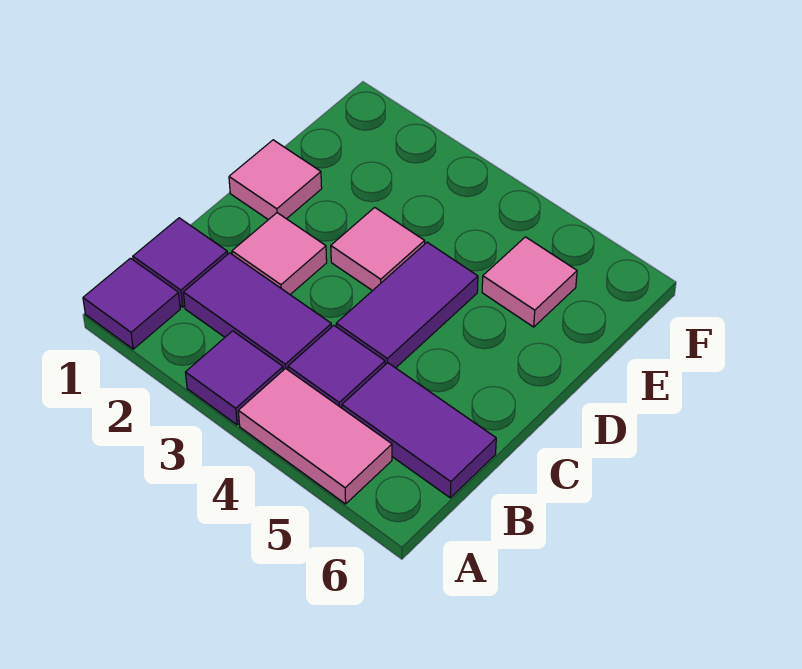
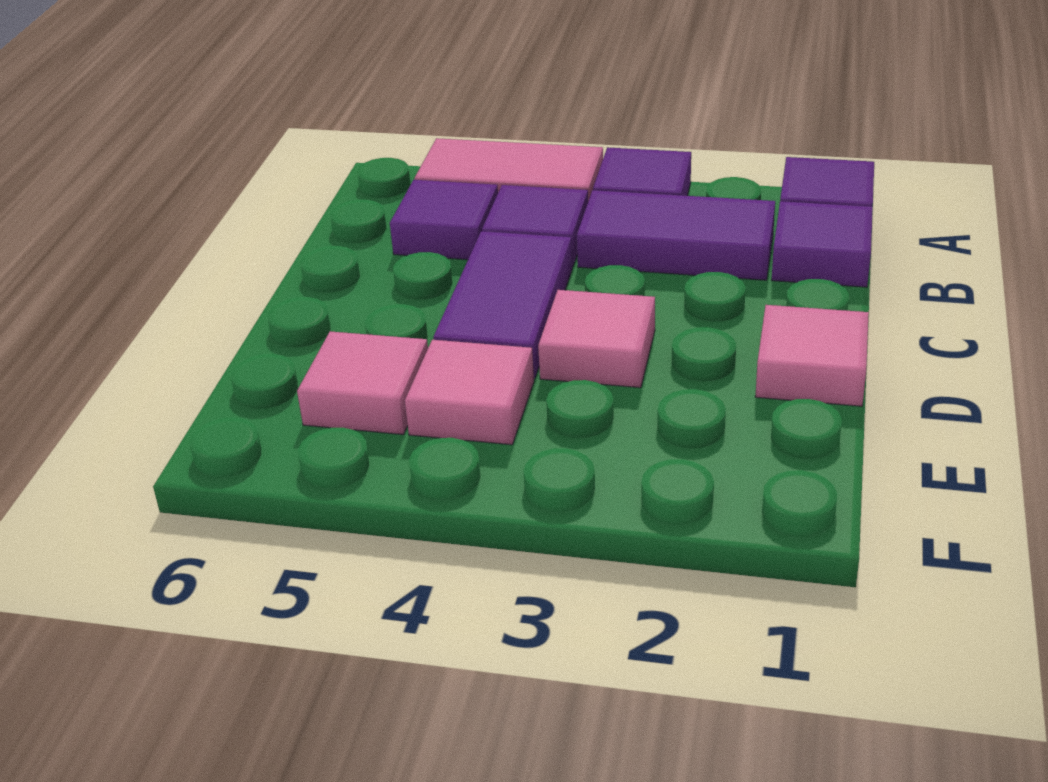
purple 1x2 tile [342,363,496,498] -> purple 1x1 tile [390,180,498,260]
pink 1x1 tile [232,213,327,294] -> pink 1x1 tile moved to [405,340,534,445]

